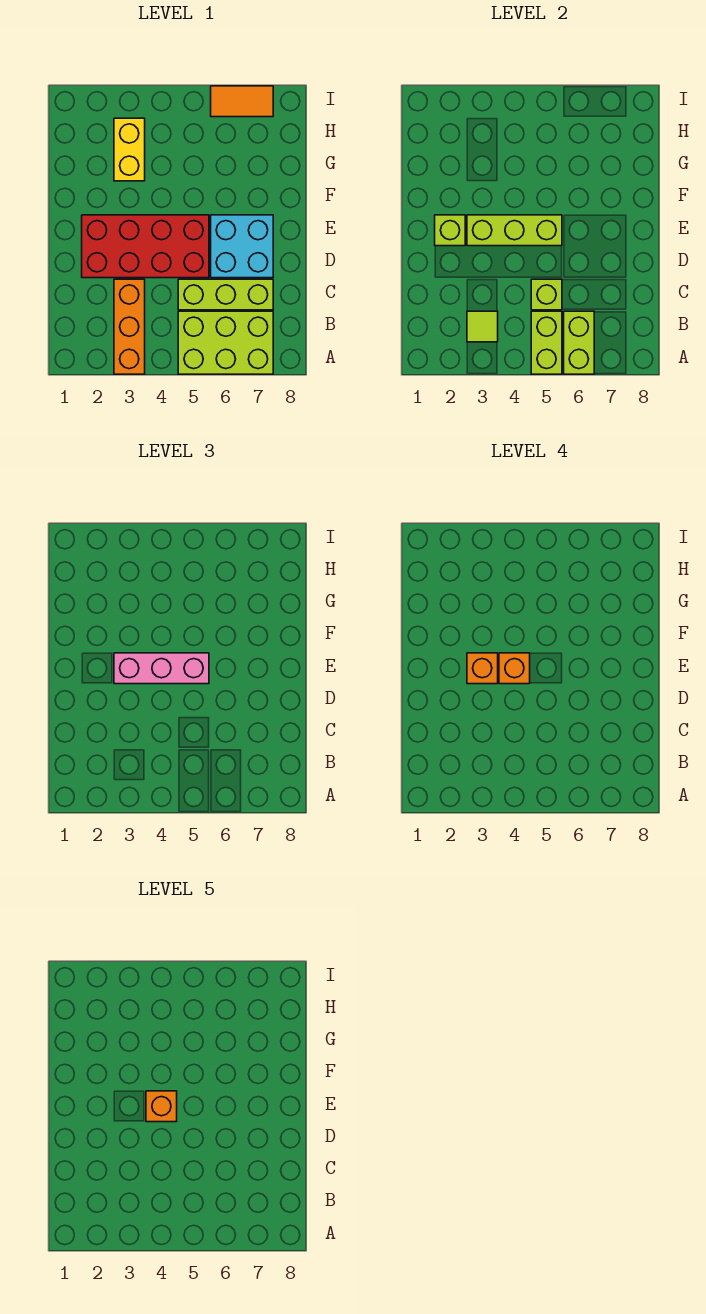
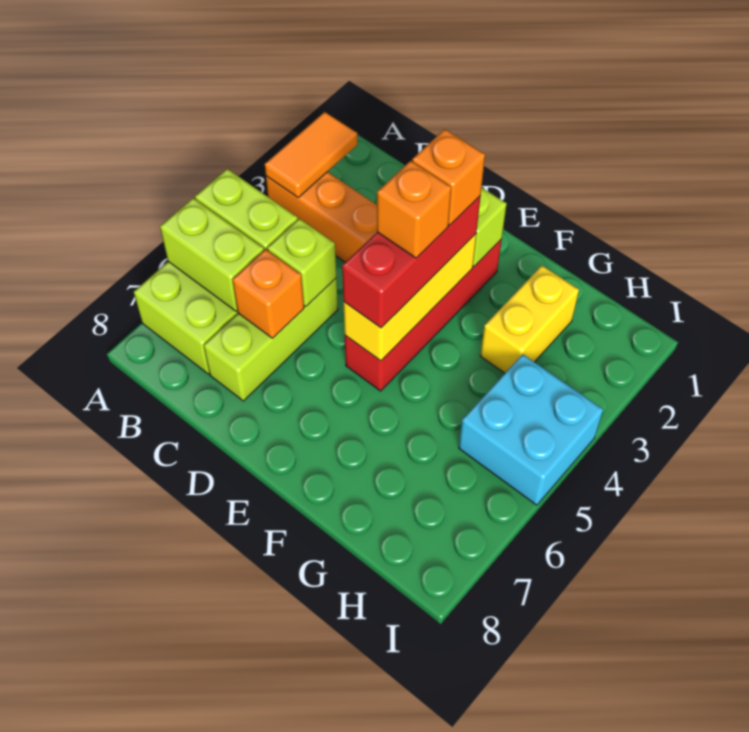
lime 1x1 tile [467,311,498,342] -> none
red 2x4 brick [82,215,209,278] -> red 1x4 brick [345,239,502,391]
cyan 2x2 brick [211,215,273,278] -> cyan 2x2 brick moved to [459,354,603,505]
lime 1x3 brick [467,215,562,246] -> yellow 1x3 brick [343,234,476,361]
pink 1x3 brick [114,653,209,684] -> red 1x3 brick [342,196,481,328]
orange 1x1 brick [146,1091,177,1122] -> orange 1x1 brick moved to [232,249,304,338]
yellow 1x2 brick [114,118,145,181] -> yellow 1x2 brick turned to [480,266,579,373]
orange 1x2 tile [211,86,273,117] -> orange 1x2 tile moved to [265,112,358,197]

